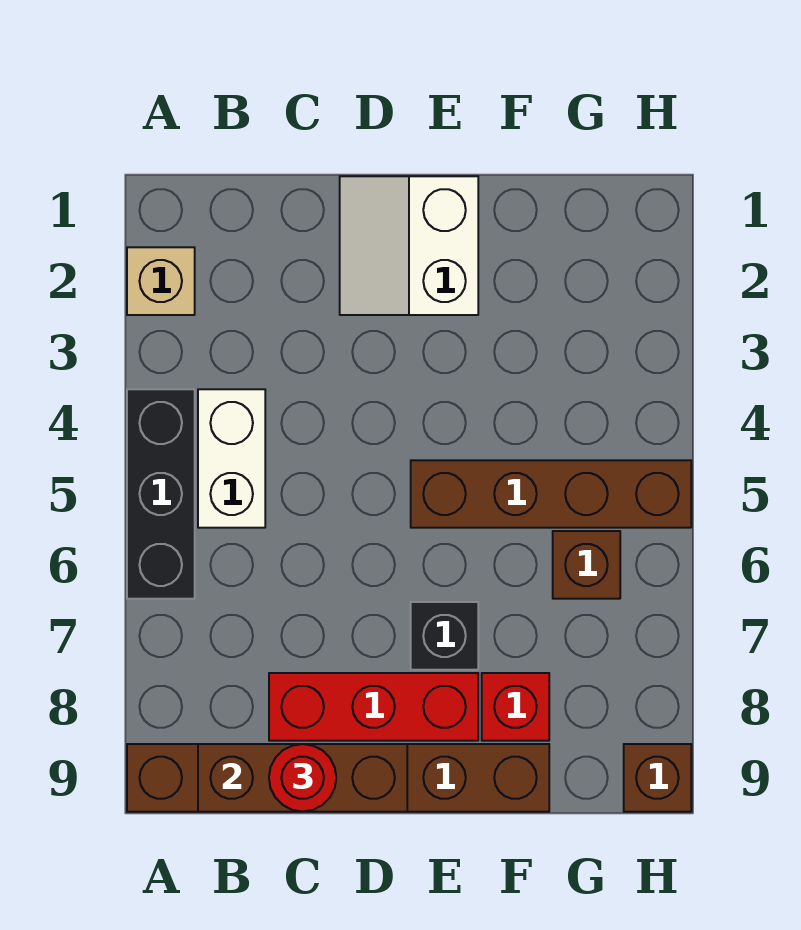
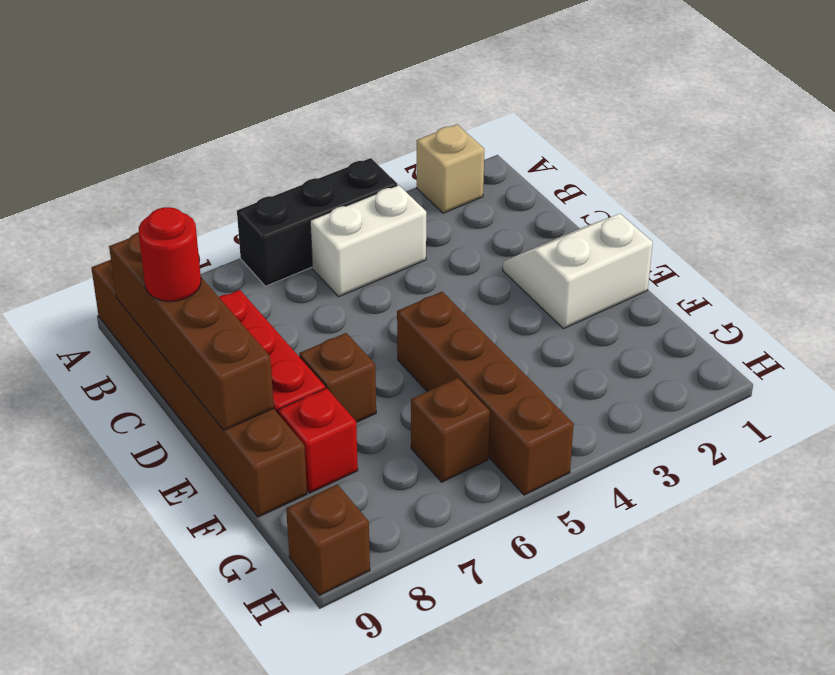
brown 1x3 brick [198,744,407,812] -> brown 1x4 brick [109,232,274,430]
black 1x1 brick [411,602,478,670] -> brown 1x1 brick [299,333,376,422]

